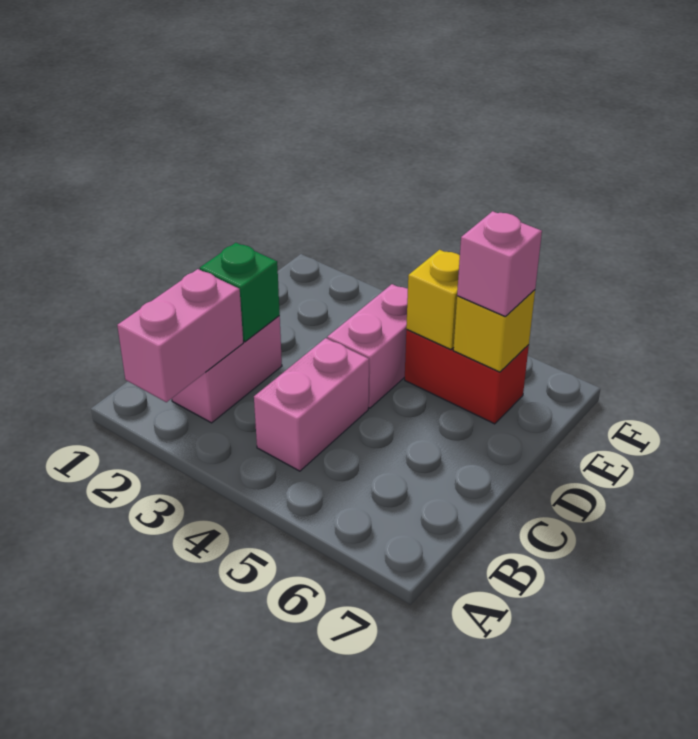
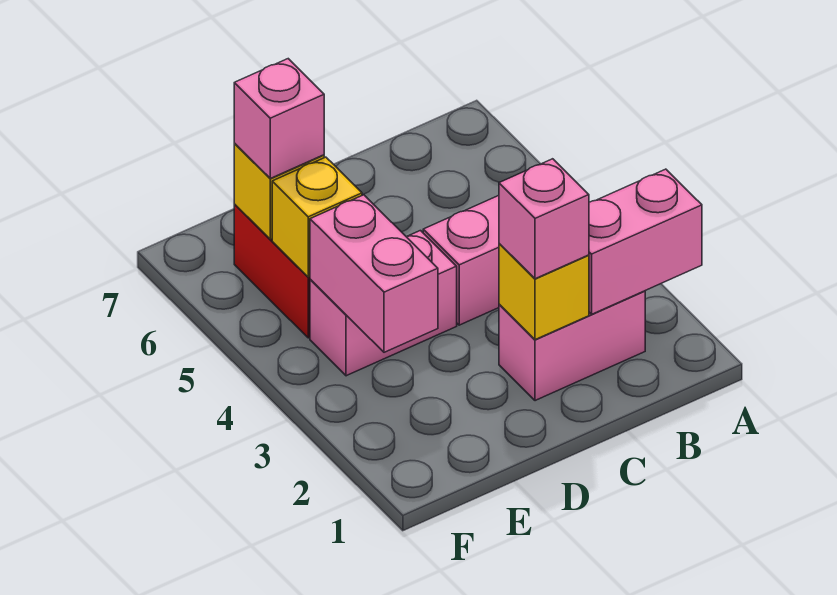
green 1x1 brick [200,243,280,342] -> yellow 1x1 brick [499,244,589,340]
none -> pink 1x1 brick [499,159,589,279]
none -> pink 1x2 brick [310,195,438,352]

